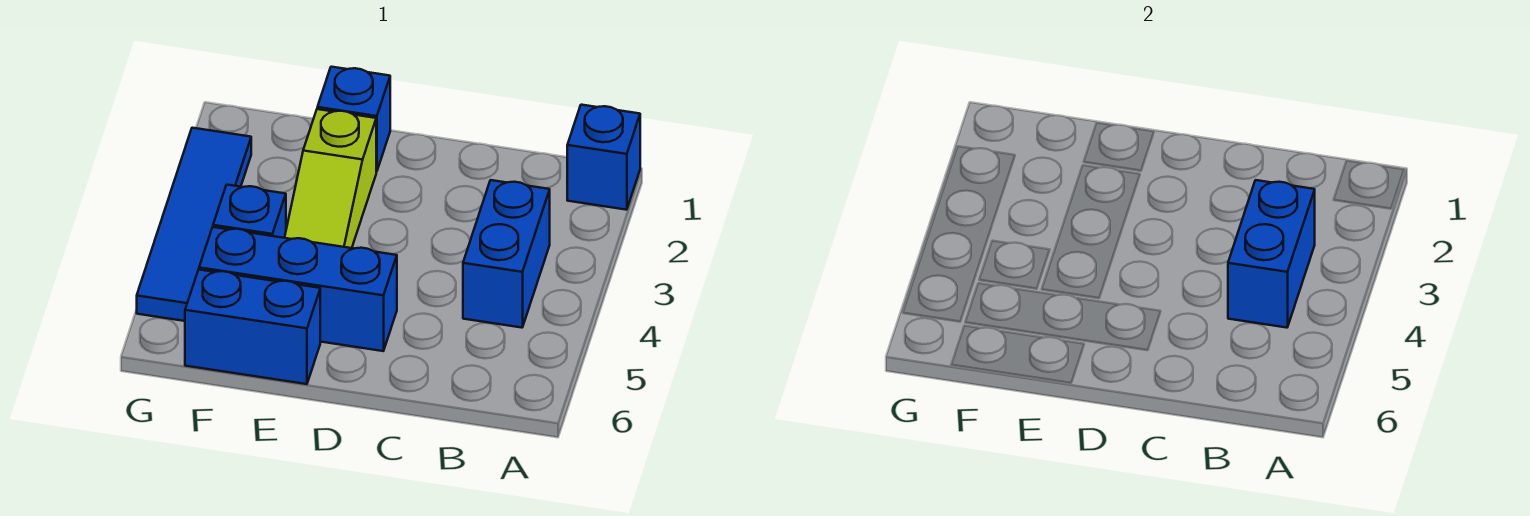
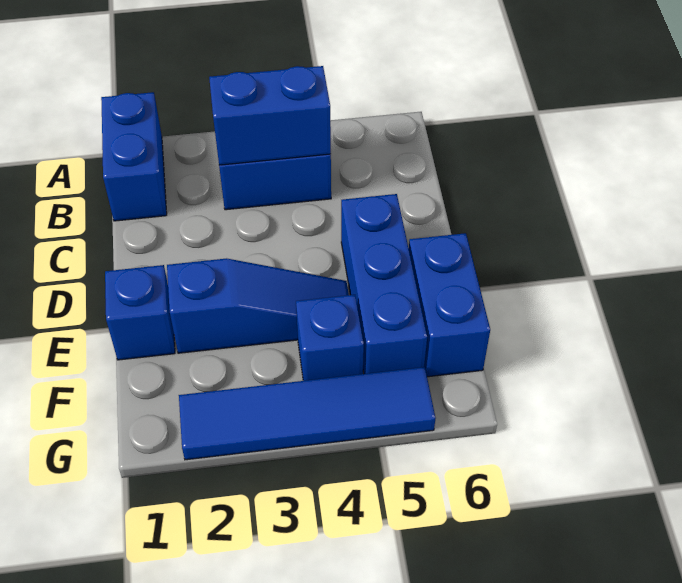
blue 1x1 brick [567,105,640,210] -> blue 1x2 brick [101,92,167,221]
lime 1x3 slope [285,109,376,248] -> blue 1x3 slope [167,259,349,353]

